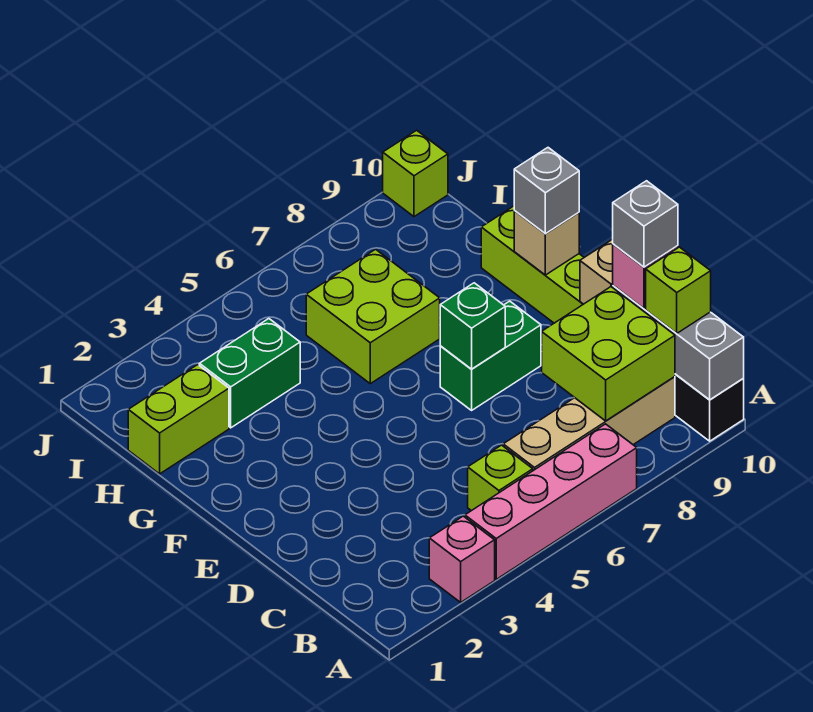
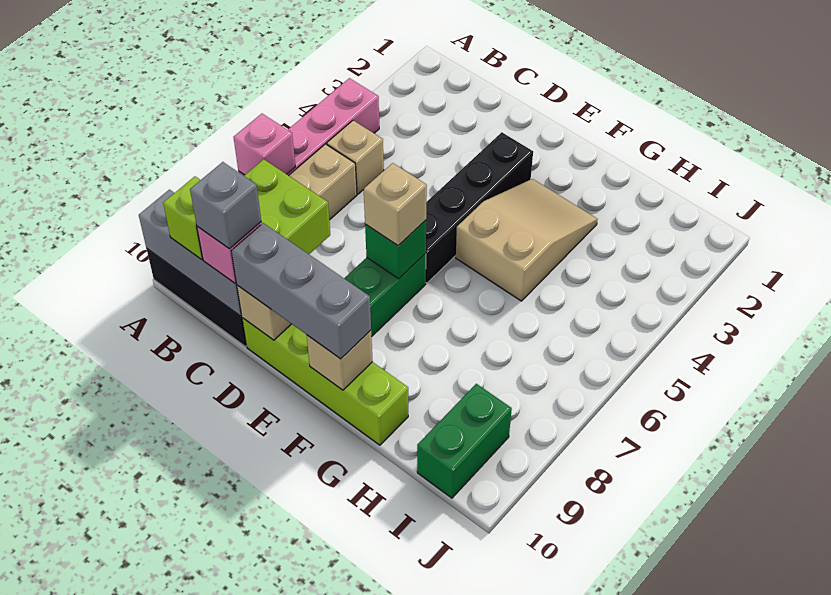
pink 1x1 brick [429,516,495,602] -> pink 1x1 brick moved to [233,114,295,175]
lime 1x1 brick [468,445,533,511] -> tan 1x1 brick [327,120,384,194]
none -> black 1x4 brick [426,132,533,283]
none -> tan 1x1 brick [364,163,427,246]
none -> tan 2x3 slope [456,179,598,301]
grey 1x1 brick [514,148,579,234] -> grey 1x3 brick [231,223,371,359]
lime 2x2 brick [306,249,440,384] -> none
lime 1x2 brick [128,365,229,474] -> none
green 1x2 brick [199,319,300,428] -> green 1x2 brick moved to [417,384,512,498]
lime 1x1 brick [383,130,448,217] -> none

